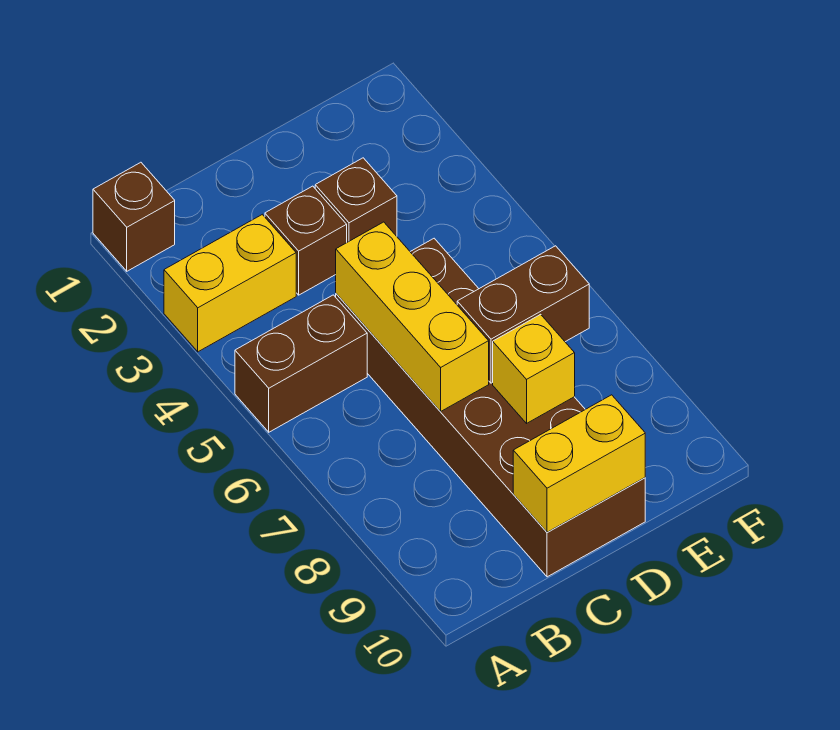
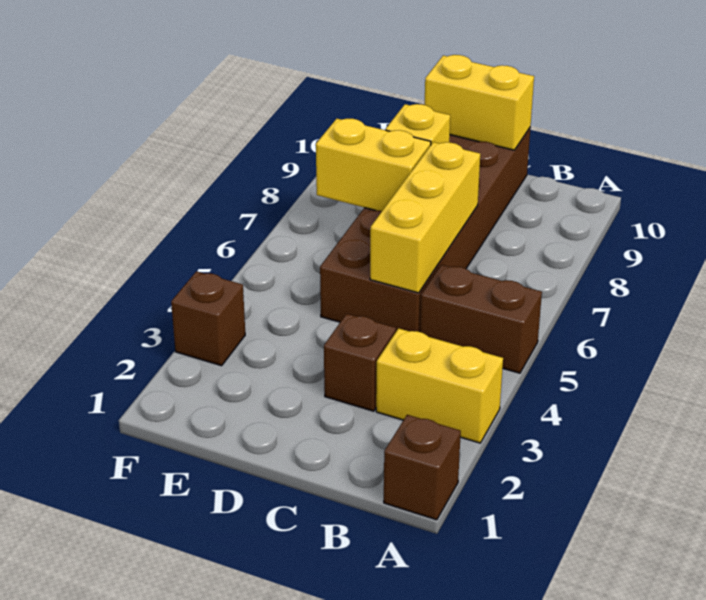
brown 1x1 brick [315,158,397,242] -> brown 1x1 brick moved to [171,271,245,366]
brown 1x2 brick [457,246,589,383] -> yellow 1x2 brick [316,119,431,211]

